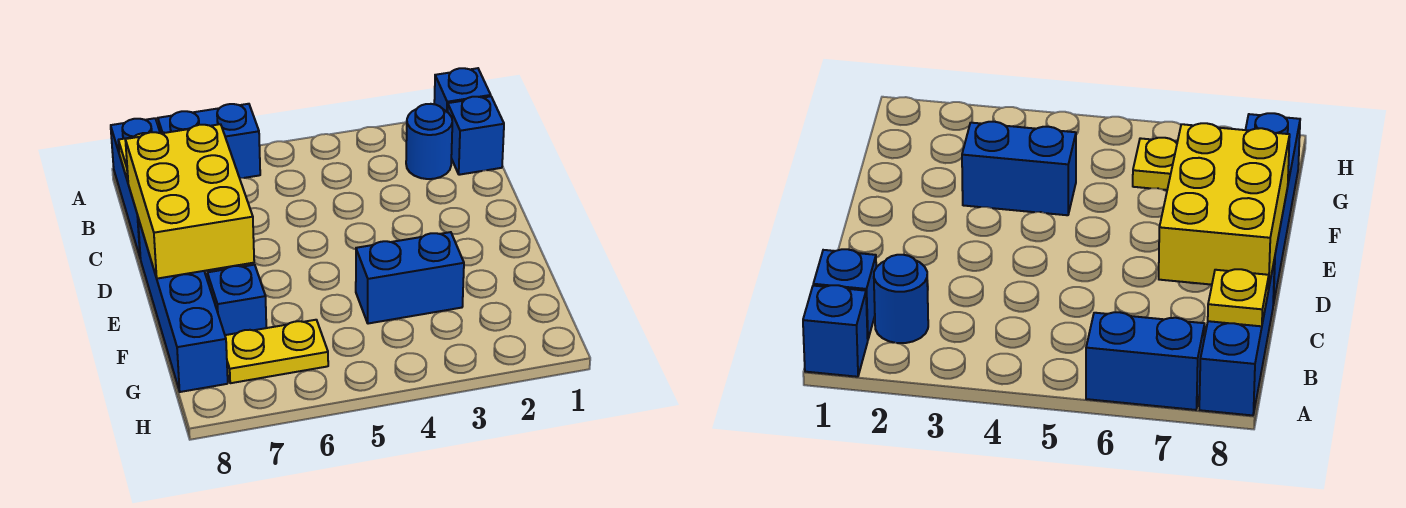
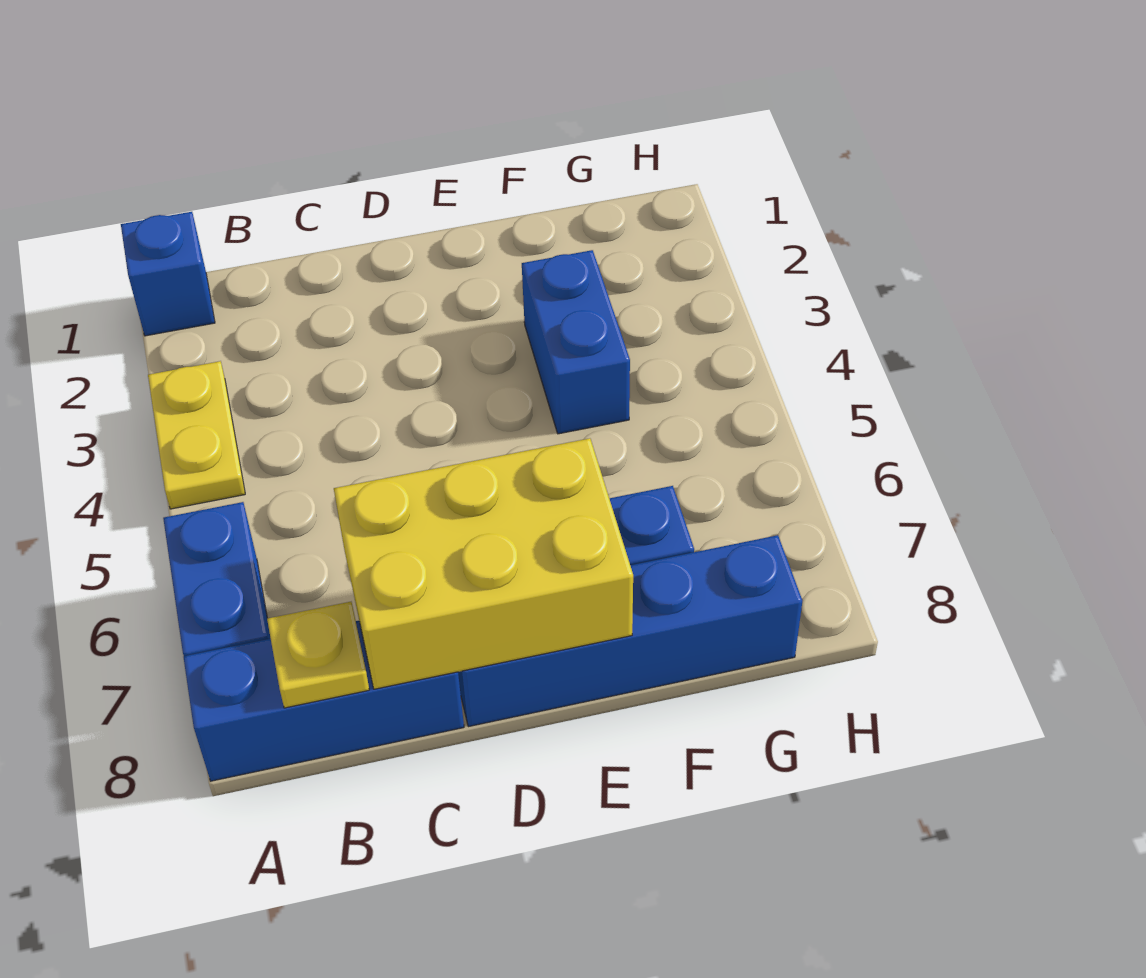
blue 1x1 brick [448,96,504,175] -> none
blue 1x1 round brick [406,104,452,179] -> none
yellow 1x2 plate [225,320,328,383] -> yellow 1x2 plate moved to [148,361,245,509]

